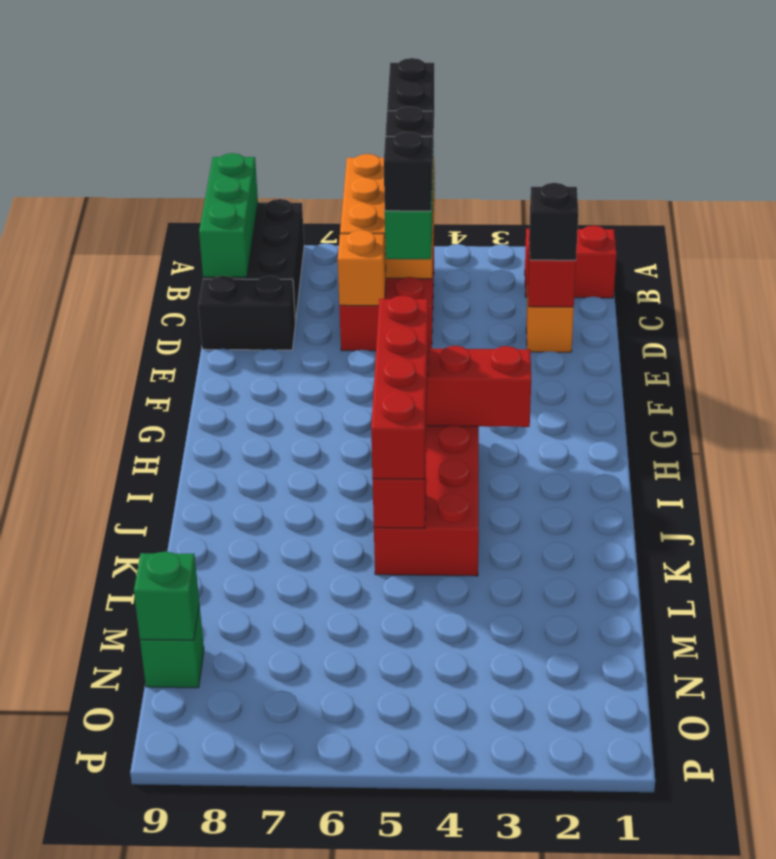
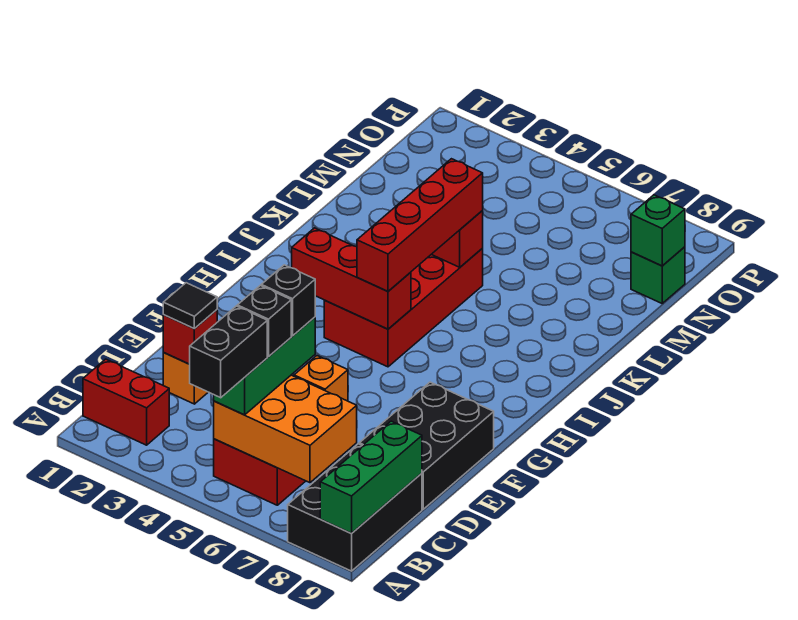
orange 2x3 brick [340,154,435,279] -> orange 2x3 brick turned to [214,375,357,483]
black 1x1 brick [529,183,578,260] -> black 1x1 tile [163,283,217,329]
black 1x2 brick [198,276,295,350] -> black 2x3 brick [359,382,494,509]

